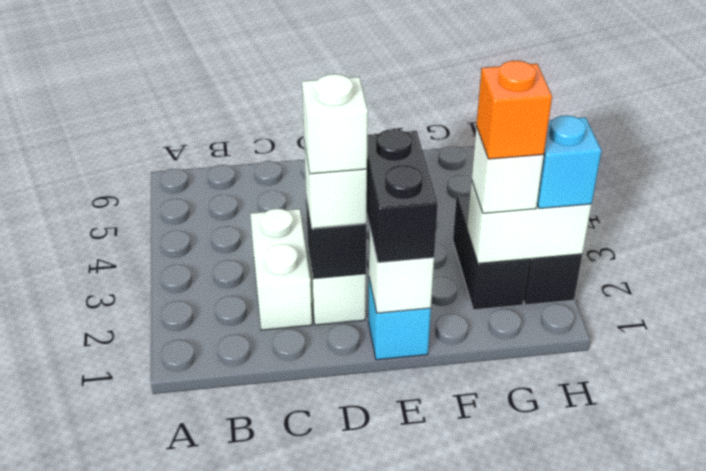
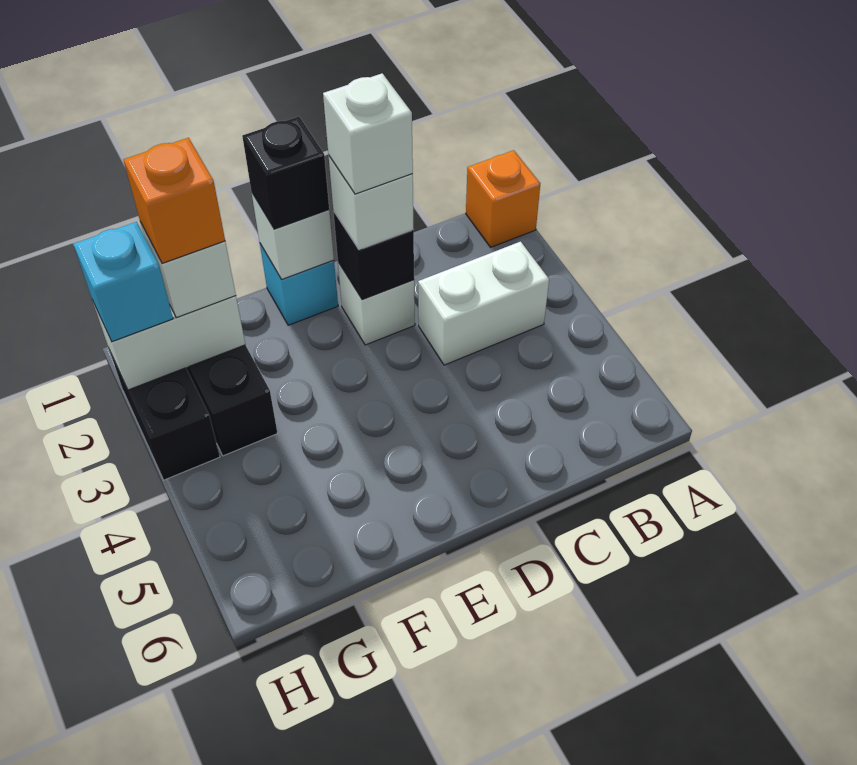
none -> orange 1x1 brick [466,150,540,247]
white 1x2 brick [250,209,312,330] -> white 1x2 brick turned to [418,242,549,365]
black 1x2 brick [367,129,438,263] -> black 1x1 brick [242,117,329,229]

